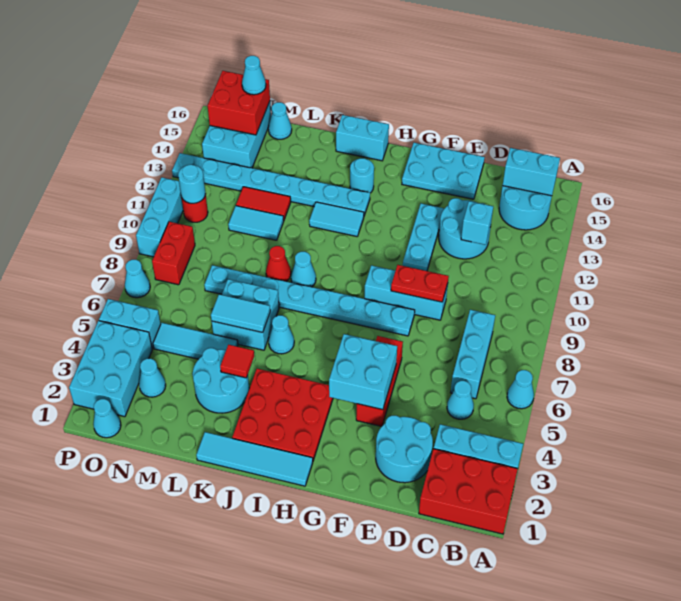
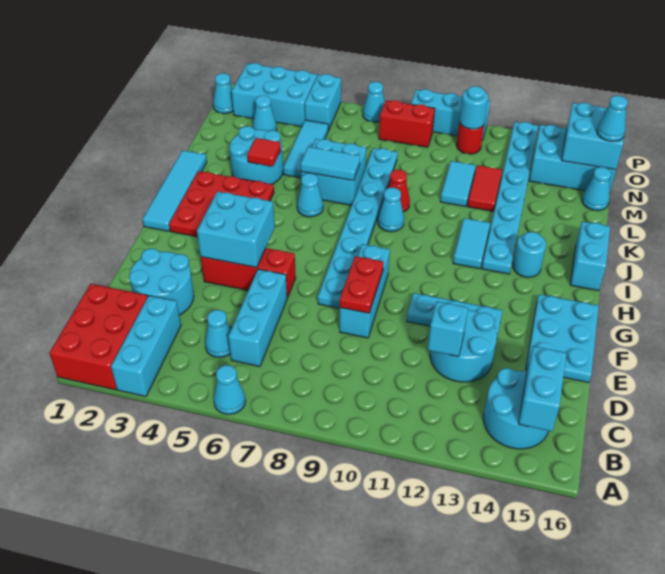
cyan 1x3 brick [451,310,495,399] -> cyan 1x3 brick turned to [228,269,287,366]
cyan 1x2 tile [211,294,270,332] -> cyan 1x2 tile turned to [301,147,360,181]
red 2x2 brick [208,71,270,135] -> cyan 2x2 brick [562,103,626,170]

